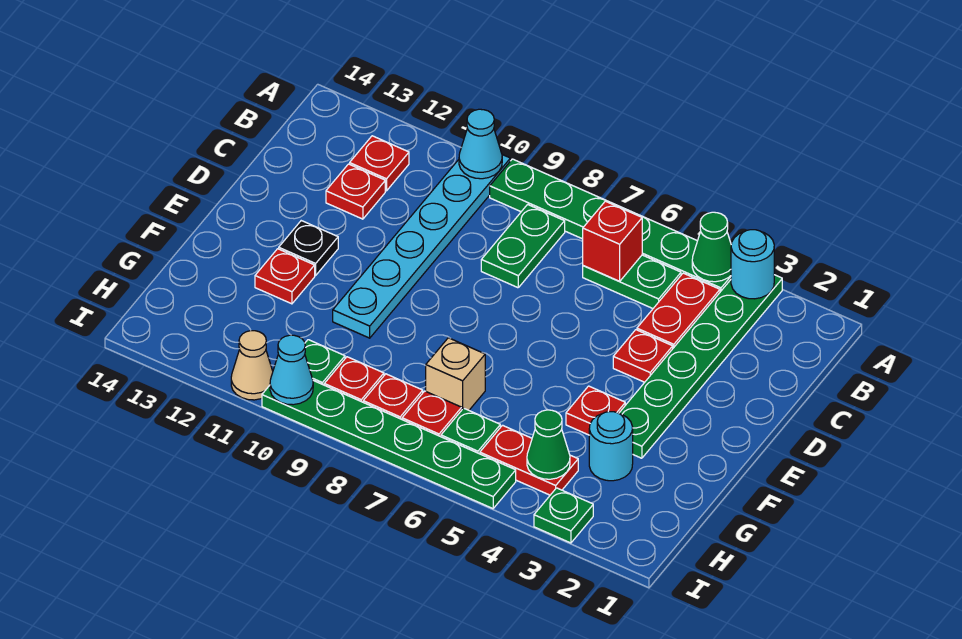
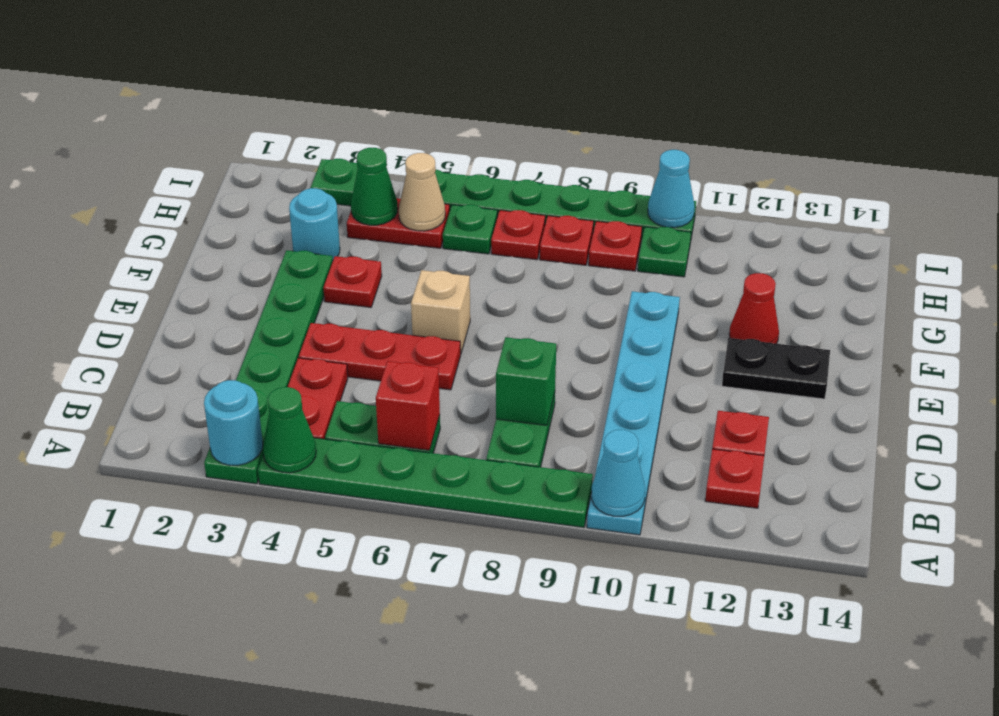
none -> green 1x1 brick [496,337,556,425]
red 1x1 plate [613,330,673,382] -> red 1x3 plate [299,323,461,390]
black 1x1 plate [279,221,338,276] -> black 1x2 plate [722,338,830,399]
red 1x1 plate [255,249,315,304] -> red 1x1 cone [729,273,779,344]
tan 1x1 brick [426,338,485,410] -> tan 1x1 brick moved to [411,270,470,353]
tan 1x1 cone [231,331,273,400] -> tan 1x1 cone moved to [399,153,445,231]

